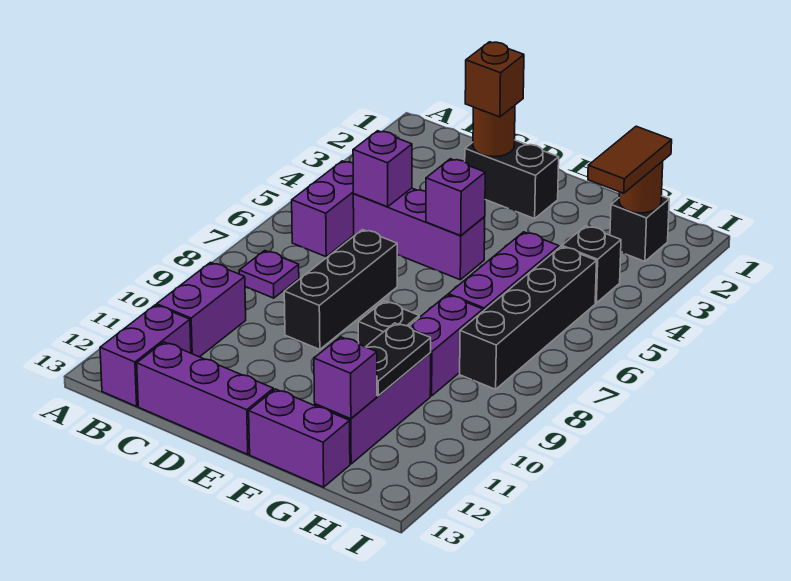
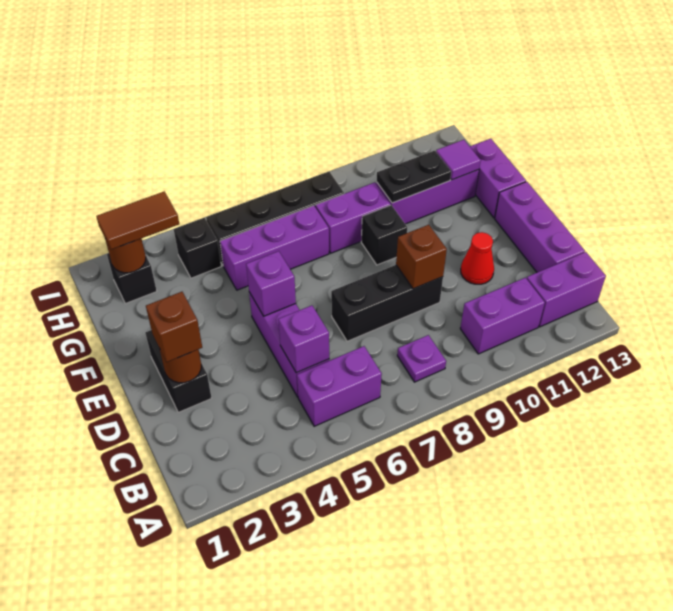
none -> brown 1x1 brick [396,225,447,289]
none -> red 1x1 cone [461,232,494,284]
purple 1x1 brick [314,337,377,419] -> purple 1x1 tile [436,140,481,180]

